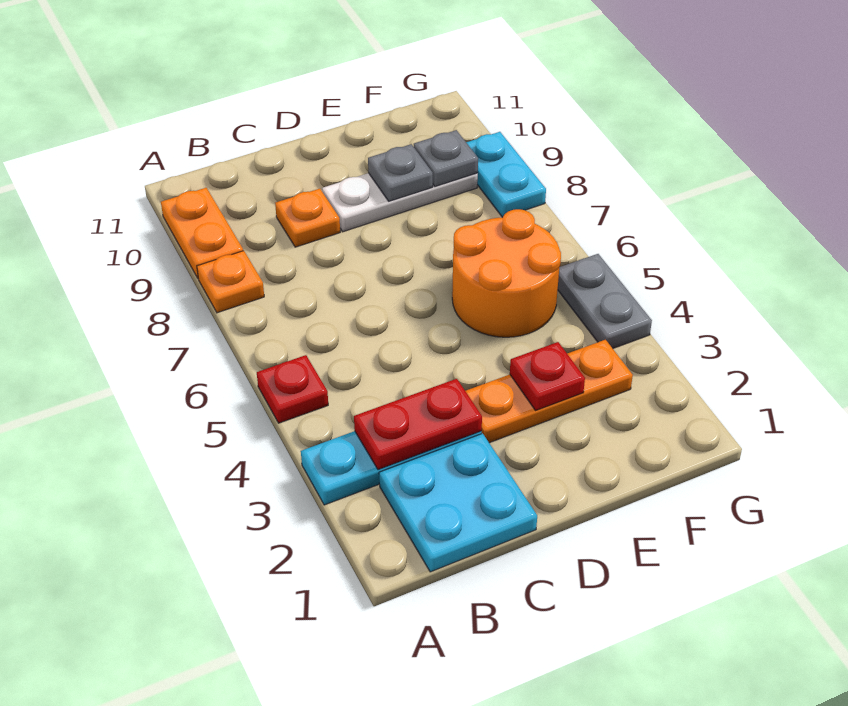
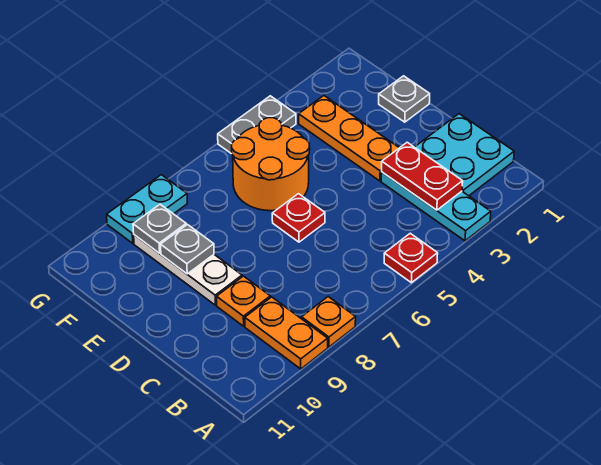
orange 1x2 plate [161,188,243,279] -> orange 1x2 plate turned to [245,297,328,369]
none -> grey 1x1 plate [379,76,430,122]
red 1x1 plate [510,342,585,410] -> red 1x1 plate moved to [272,194,325,242]

